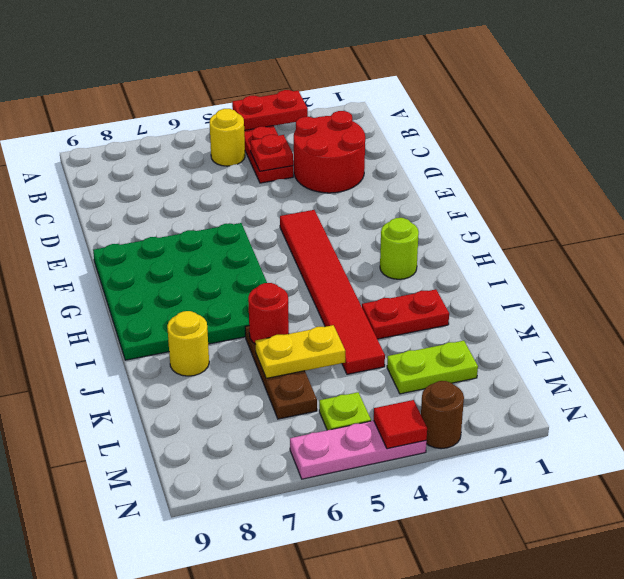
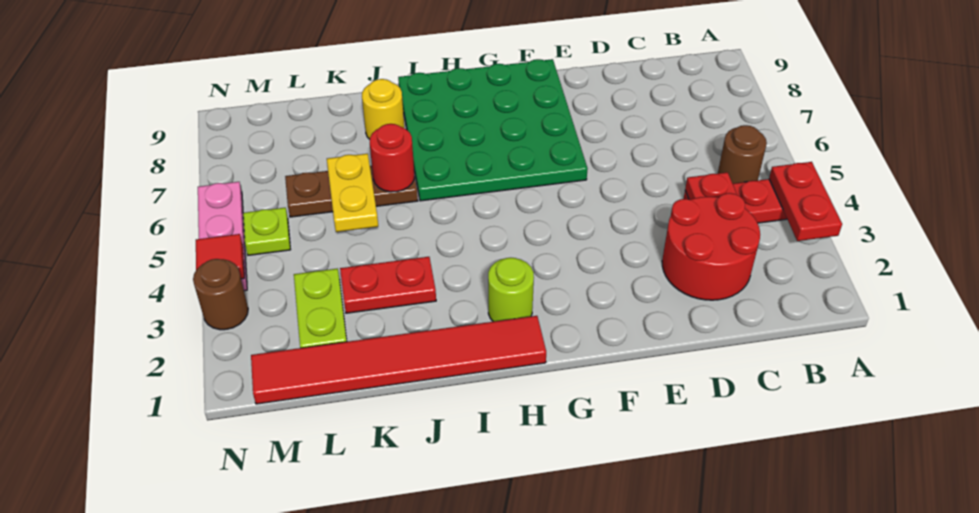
yellow 1x1 round brick [210,109,245,166] -> brown 1x1 round brick [718,125,767,184]
red 1x6 tile [280,210,385,374] -> red 1x6 tile moved to [251,316,546,404]
red 1x2 plate [362,289,449,339] -> red 1x2 plate turned to [340,257,436,313]

